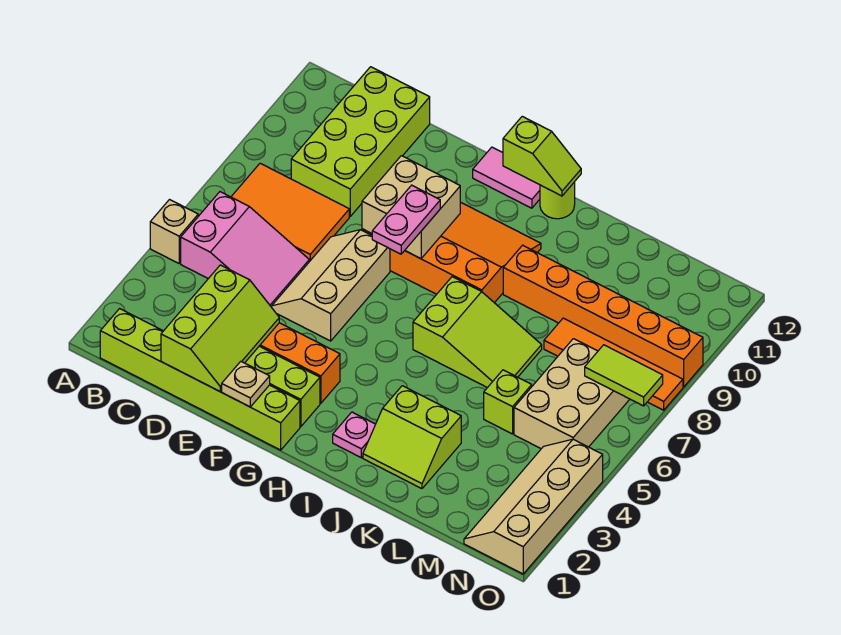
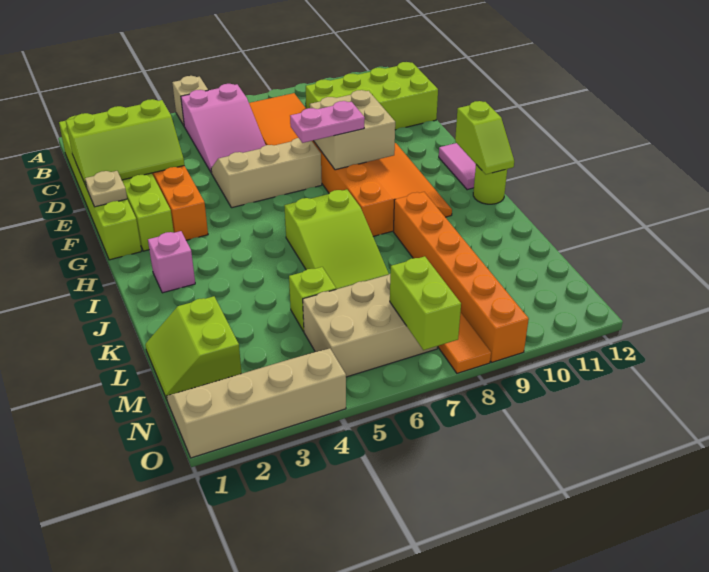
pink 1x1 plate [333,412,376,458] -> pink 1x1 brick [148,231,195,293]
lime 2x2 slope [363,386,461,489] -> lime 2x2 slope moved to [145,296,242,399]
lime 1x2 tile [585,345,663,406] -> lime 1x2 brick [390,256,461,350]

